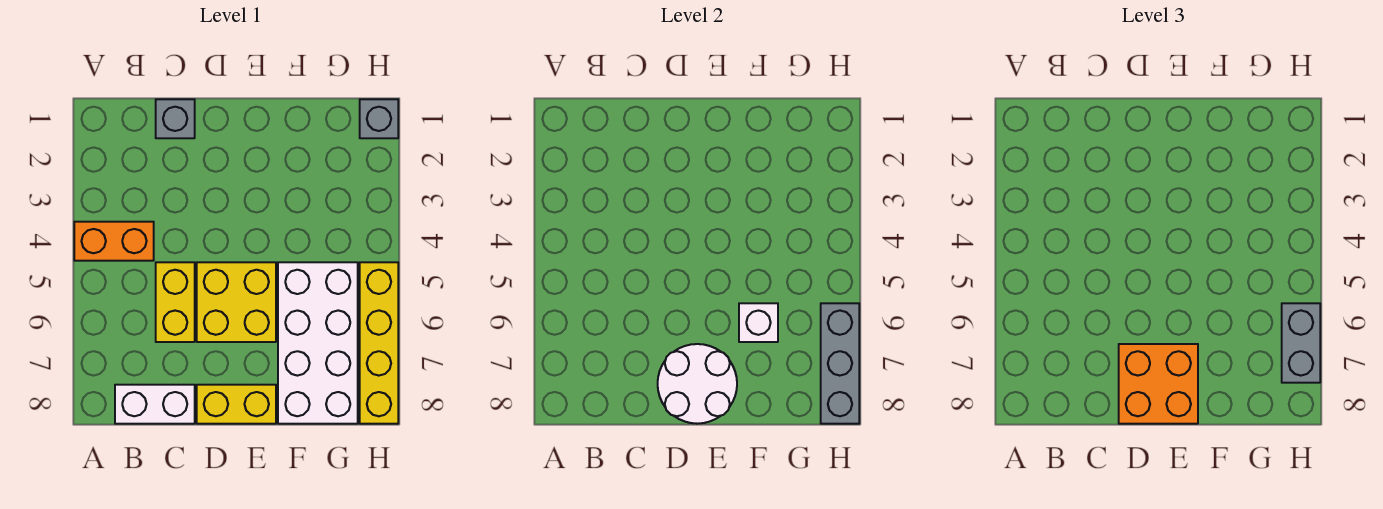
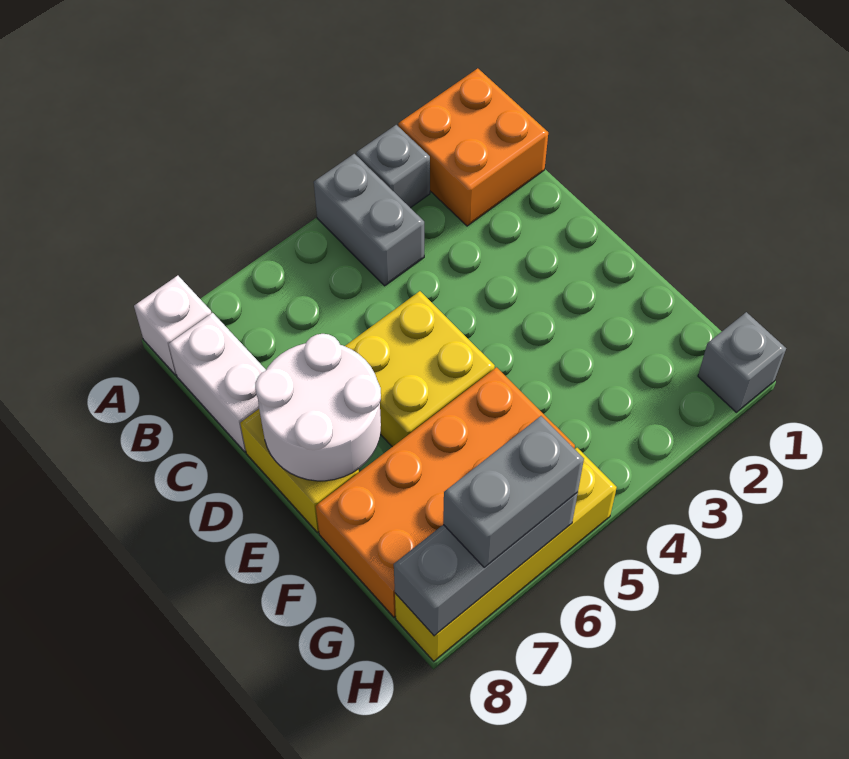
orange 1x2 brick [74,222,154,261] -> grey 1x2 brick [314,154,424,286]
grey 1x1 brick [156,99,195,138] -> grey 1x1 brick moved to [356,125,430,208]
yellow 1x2 brick [156,262,195,342] -> none
orange 2x2 brick [1119,344,1198,424] -> orange 2x2 brick moved to [398,68,548,226]
white 2x4 brick [278,262,358,424] -> orange 2x4 brick [316,367,575,617]
white 1x1 brick [739,303,778,342] -> white 1x1 brick moved to [134,276,211,375]

